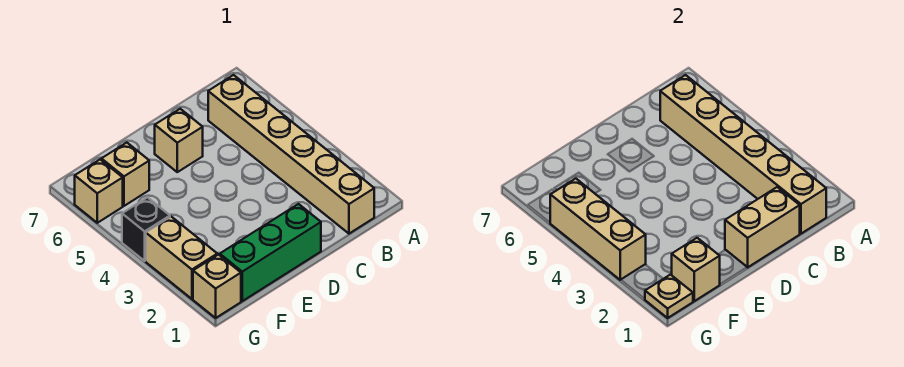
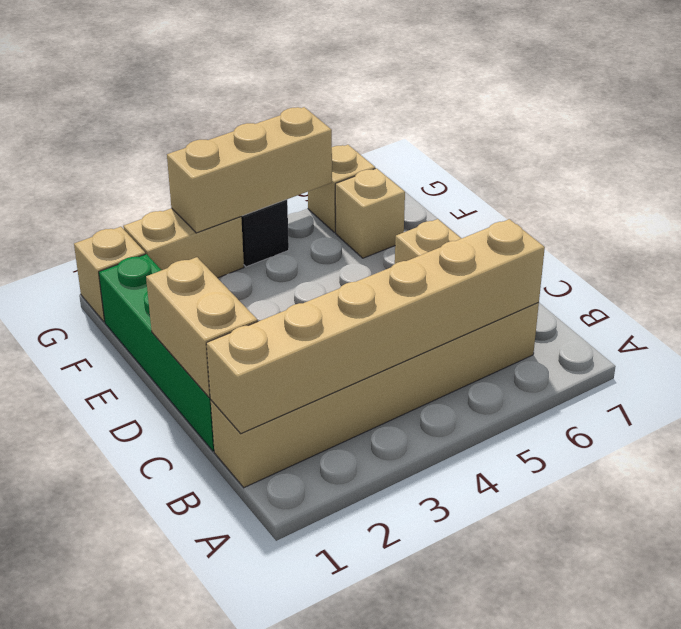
green 1x3 brick [220,204,321,301] -> green 1x4 brick [99,254,214,451]
tan 1x1 brick [672,238,720,301] -> none
tan 1x1 plate [645,275,693,318] -> none

